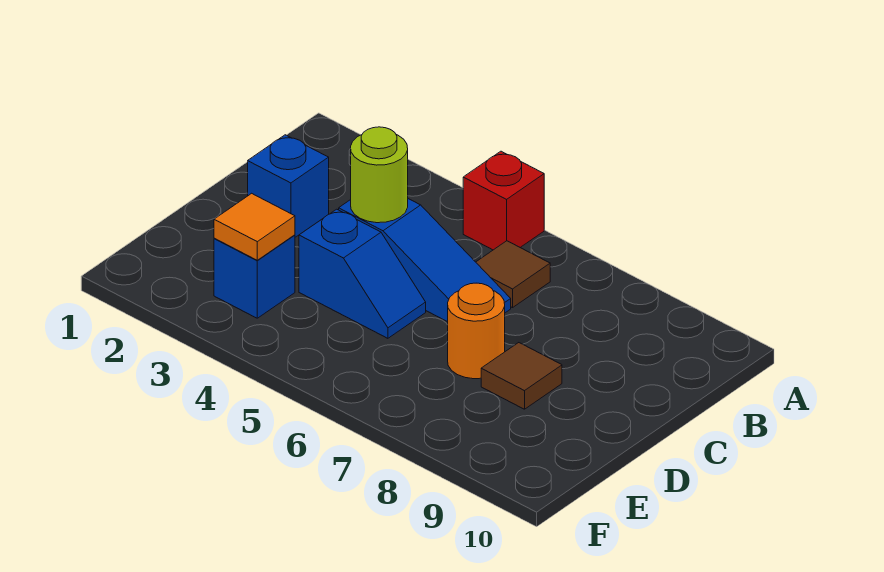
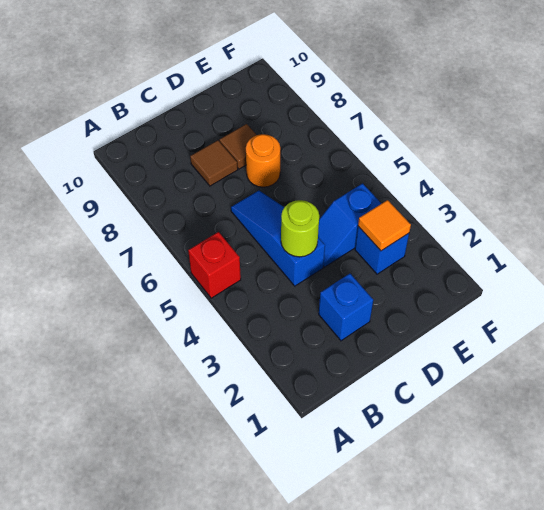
brown 1x1 tile [476,241,550,308] -> brown 1x1 tile moved to [190,140,238,186]
blue 1x2 slope [299,209,426,338] -> blue 1x2 slope turned to [318,183,382,267]

